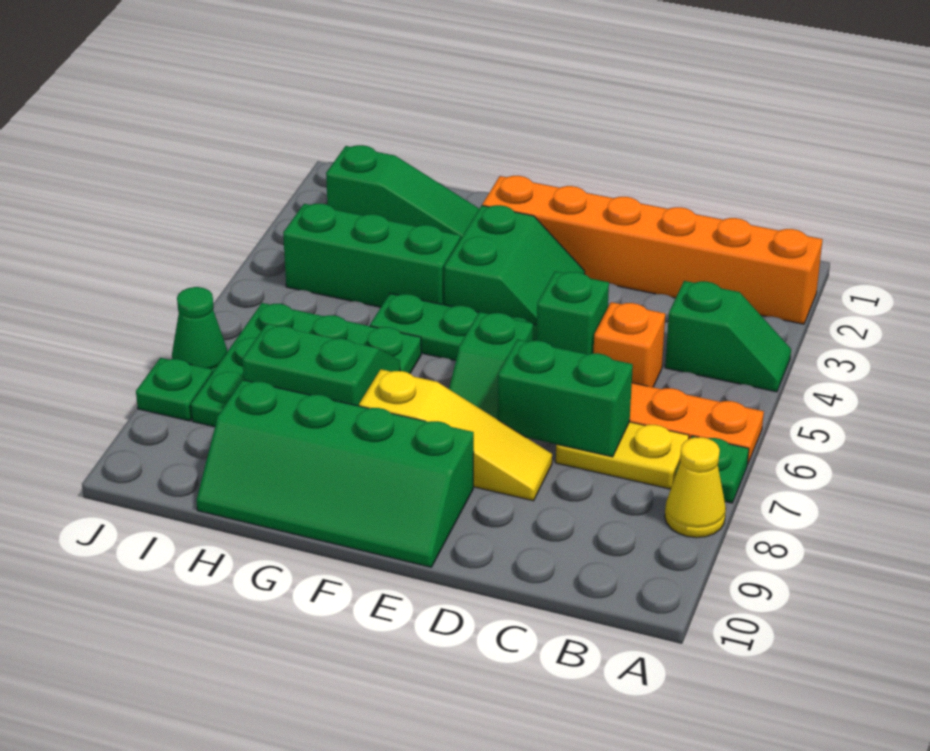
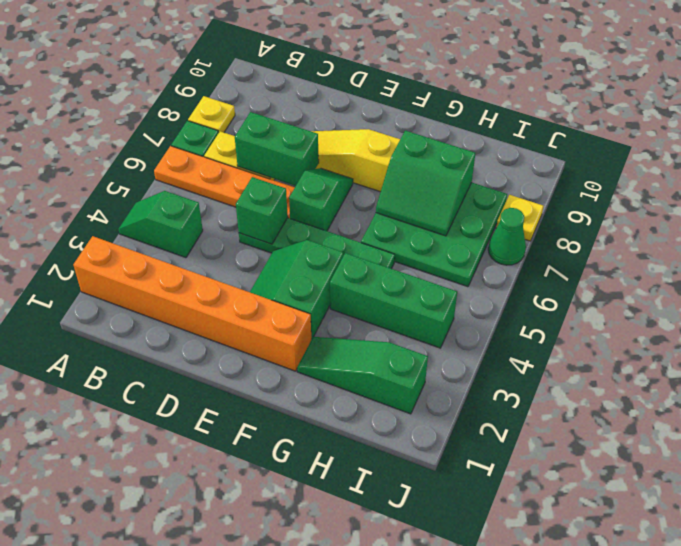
yellow 1x1 cone [665,437,726,538] -> yellow 1x1 plate [188,96,235,133]
orange 1x1 brick [593,302,665,387] -> none
green 2x4 slope [196,380,474,567] -> none
green 1x1 plate [136,358,212,421] -> yellow 1x1 plate [496,195,543,241]

